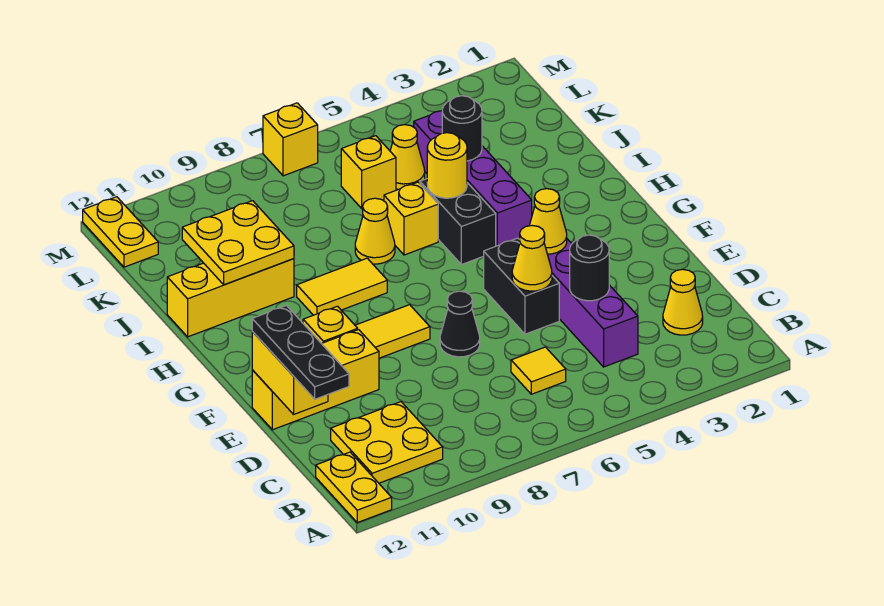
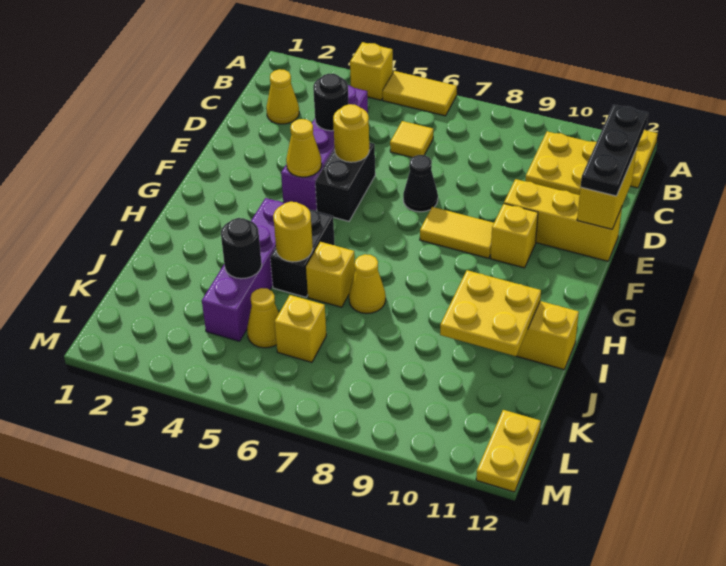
yellow 1x1 cone [512,226,552,291] -> yellow 1x1 round brick [333,104,369,162]
yellow 1x2 tile [297,258,387,315] -> yellow 1x2 tile moved to [383,71,457,116]
yellow 1x1 brick [263,103,318,176] -> yellow 1x1 brick moved to [350,42,393,100]

